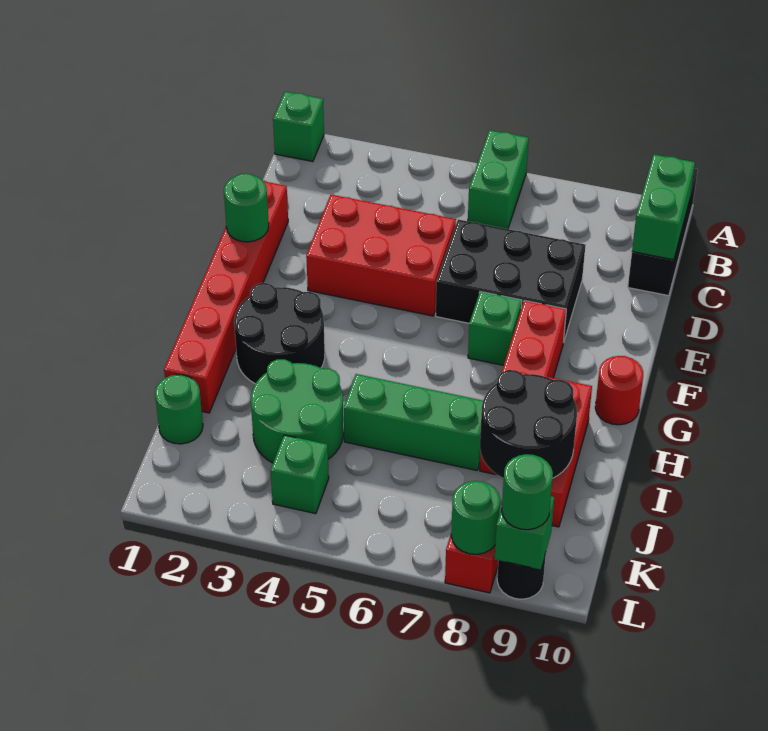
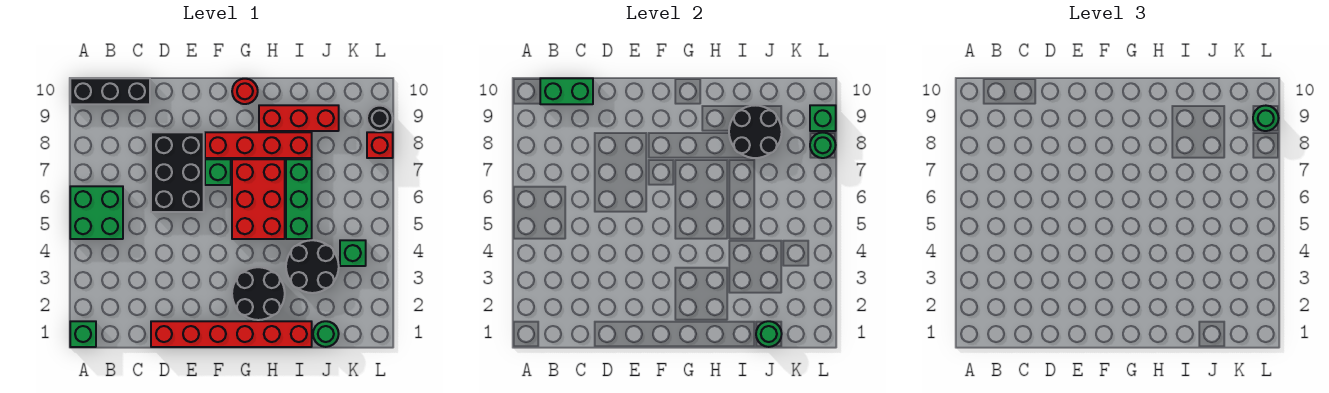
green 1x2 brick [468,130,529,229] -> green 2x2 brick [70,186,123,239]
red 2x3 brick [306,195,456,316] -> red 2x3 brick moved to [232,159,285,239]
green 1x1 round brick [224,174,269,242] -> green 1x1 round brick moved to [756,321,782,347]
green 2x2 round brick [251,359,343,463] -> black 2x2 round brick [286,240,339,293]

